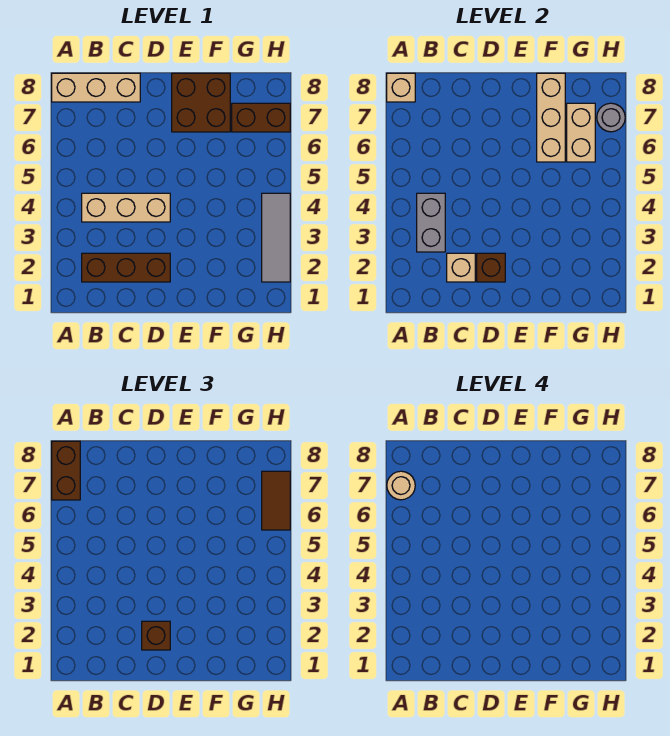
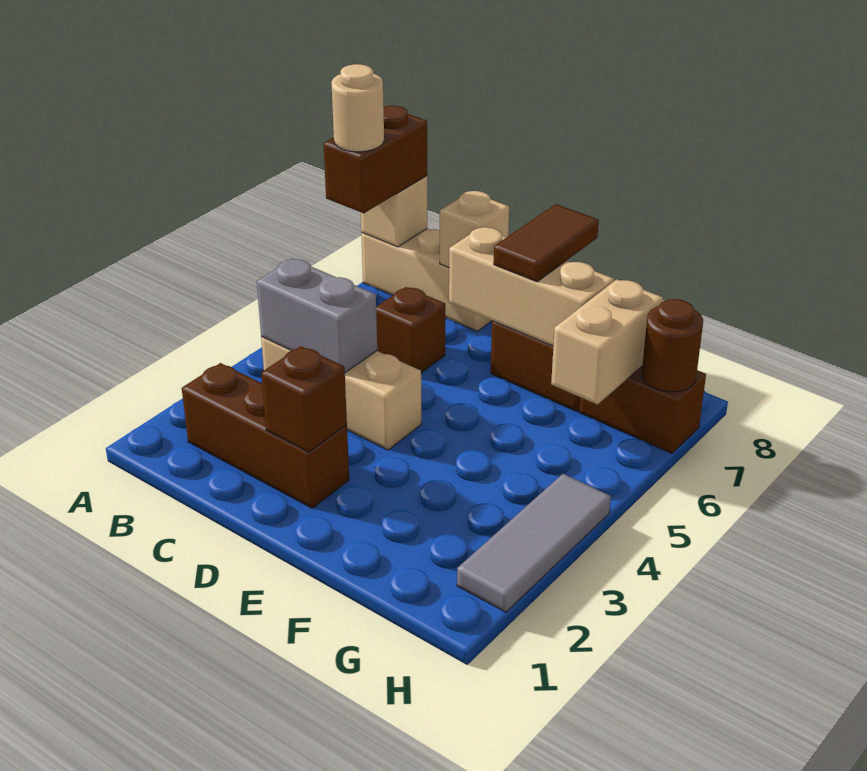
grey 1x2 brick [417,193,445,252] -> grey 1x2 brick turned to [257,259,377,373]
tan 1x1 brick [447,253,475,282] -> tan 1x1 brick moved to [440,191,509,267]
brown 1x1 brick [142,621,170,650] -> brown 1x1 brick moved to [376,287,445,373]
tan 1x3 brick [537,73,565,162] -> tan 1x3 brick turned to [449,227,614,346]
brown 1x2 tile [262,471,290,530] -> brown 1x2 tile moved to [494,204,599,282]
grey 1x1 round brick [597,103,625,132] -> brown 1x1 round brick [642,299,703,392]

